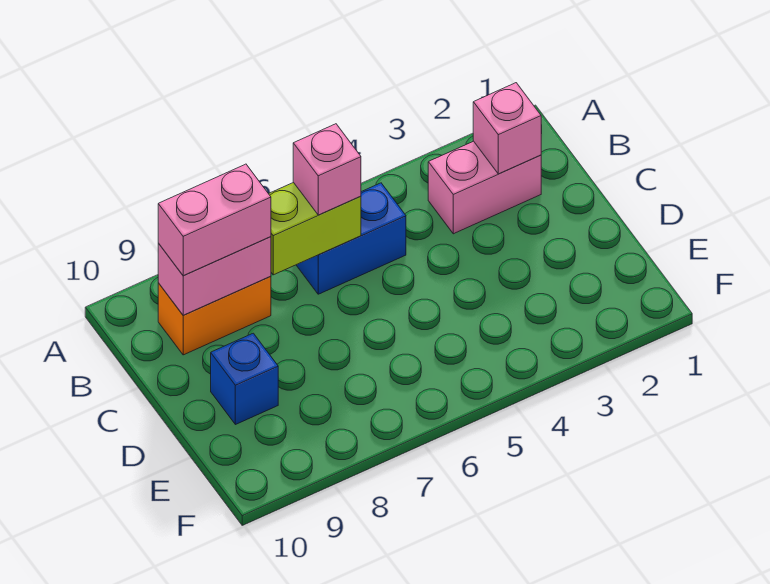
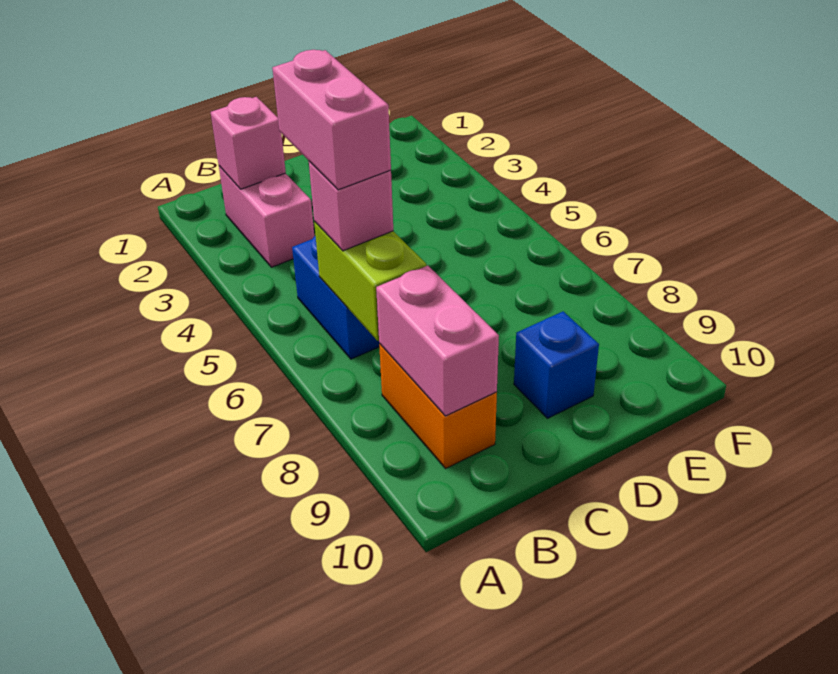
pink 1x2 brick [158,164,271,276] -> pink 1x2 brick moved to [272,50,391,190]

